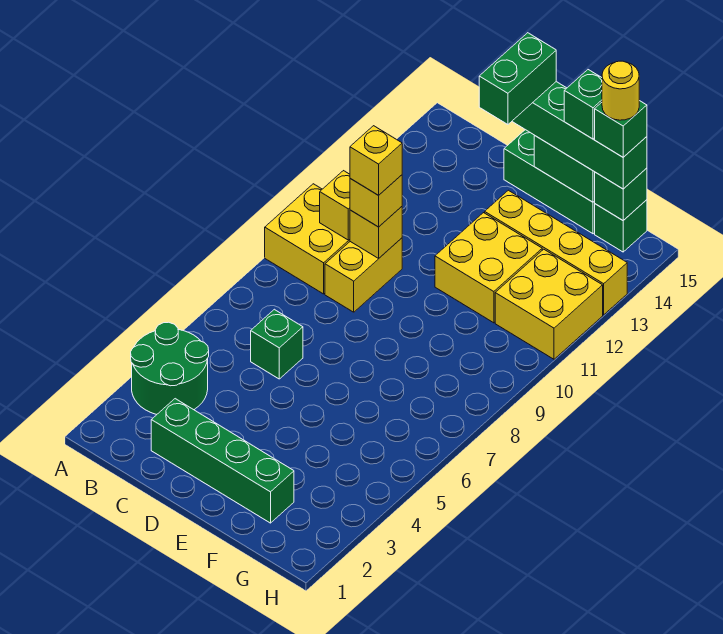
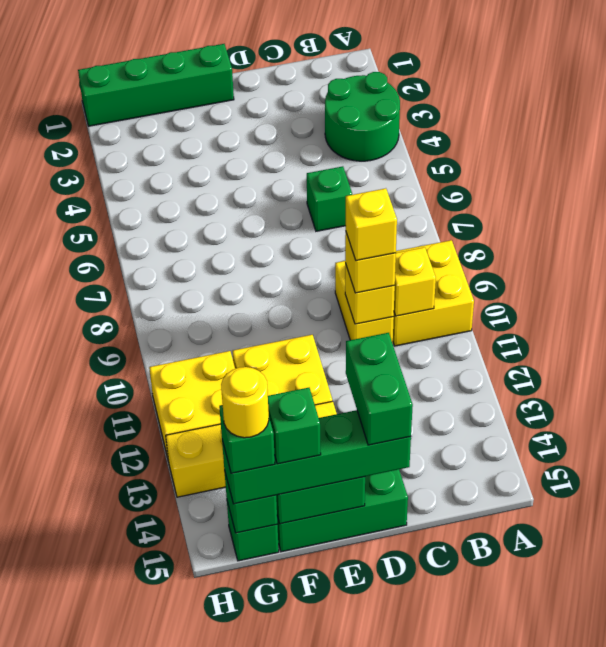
green 1x4 brick [151,399,294,523] -> green 1x4 brick moved to [78,44,234,126]

